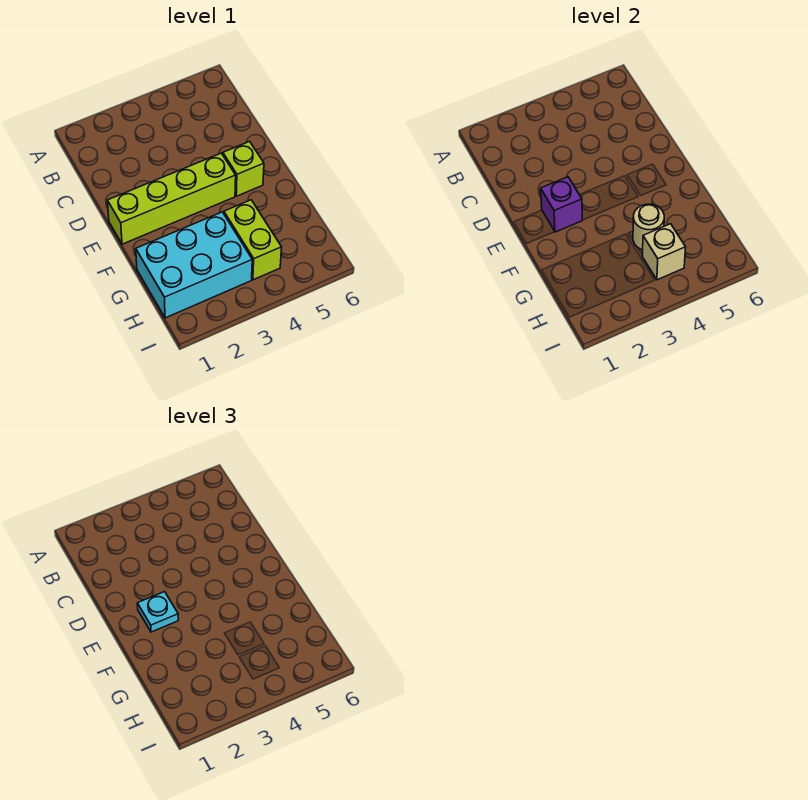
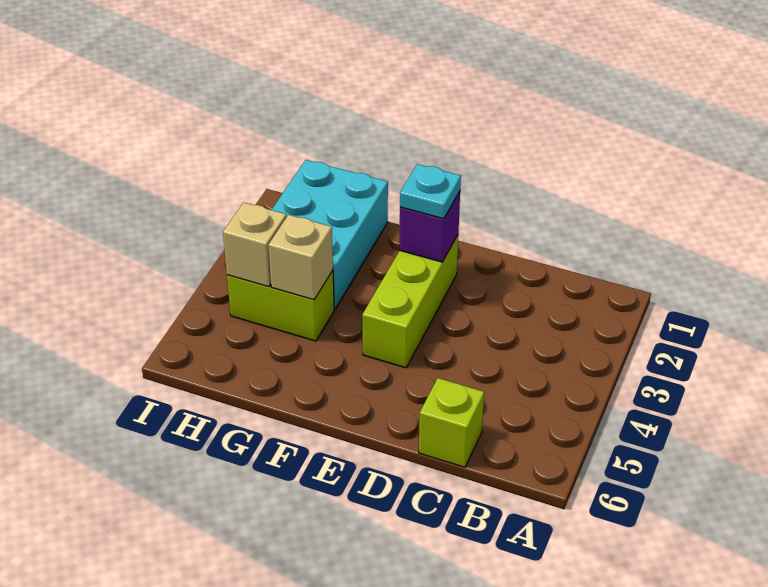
lime 1x4 brick [107,153,236,244] -> lime 1x3 brick [362,235,458,368]
lime 1x1 brick [223,141,264,196] -> lime 1x1 brick moved to [419,378,484,467]
tan 1x1 round brick [633,204,664,250] -> tan 1x1 brick [269,215,333,300]

